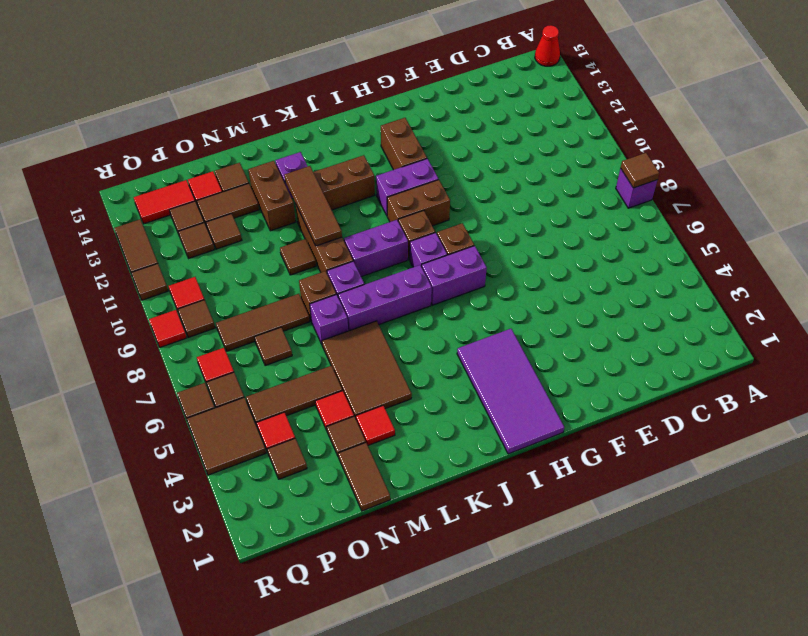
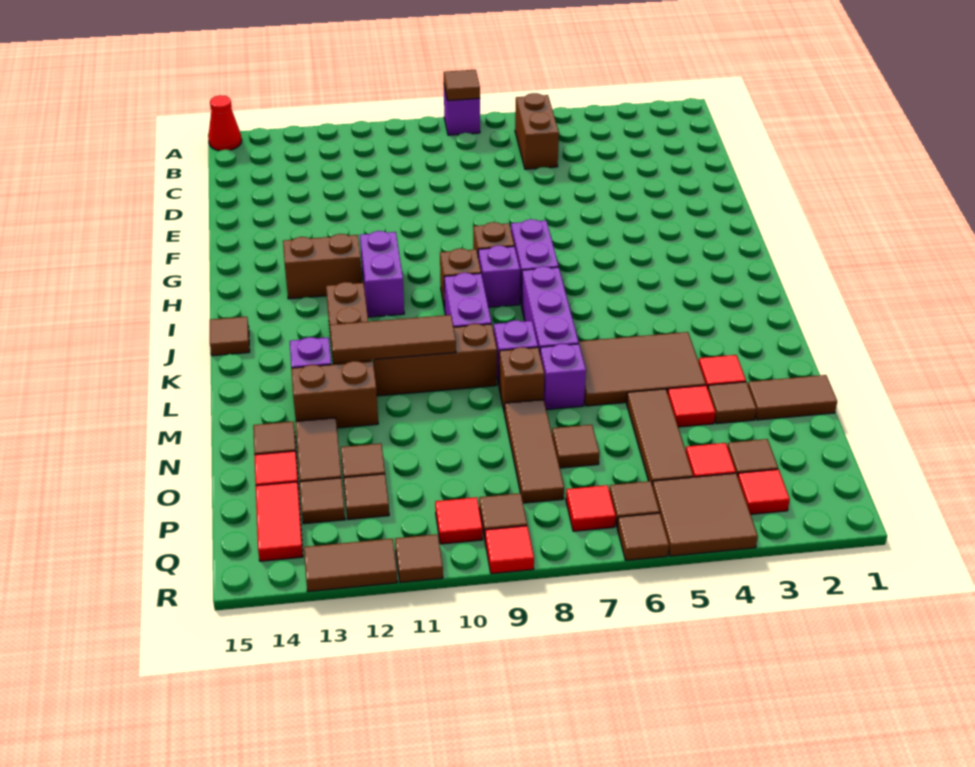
purple 2x4 tile [457,329,564,454] -> none
brown 1x2 brick [387,180,450,226] -> brown 1x2 brick moved to [515,93,559,169]
brown 1x1 tile [280,239,316,275] -> brown 1x1 tile moved to [210,317,250,356]
none -> red 1x1 tile [738,469,790,514]

